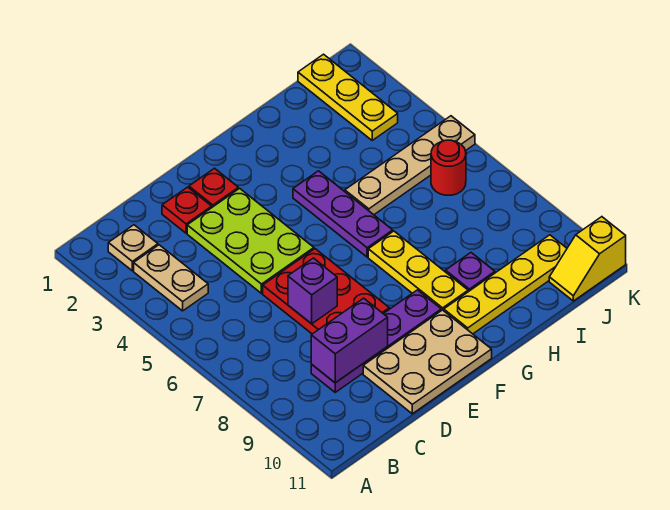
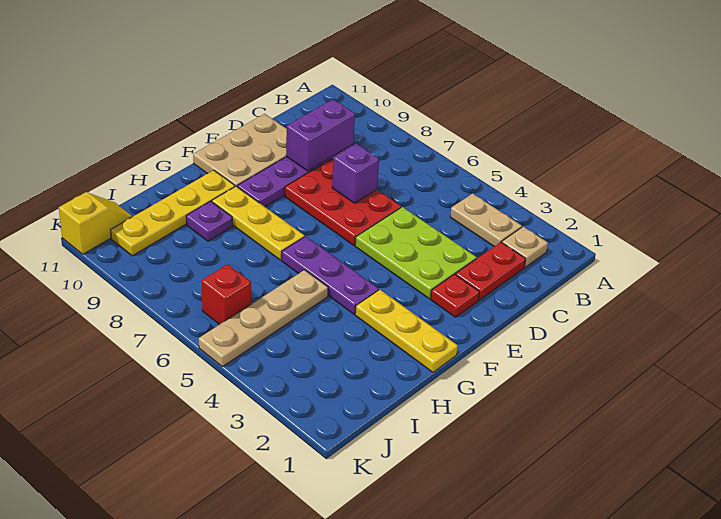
red 1x1 plate [162,187,212,233] -> red 1x2 plate [455,242,526,300]
yellow 1x3 plate [298,54,398,140] -> yellow 1x3 plate moved to [355,290,458,372]
red 1x1 round brick [431,140,466,195] -> red 1x1 brick [201,264,251,325]

